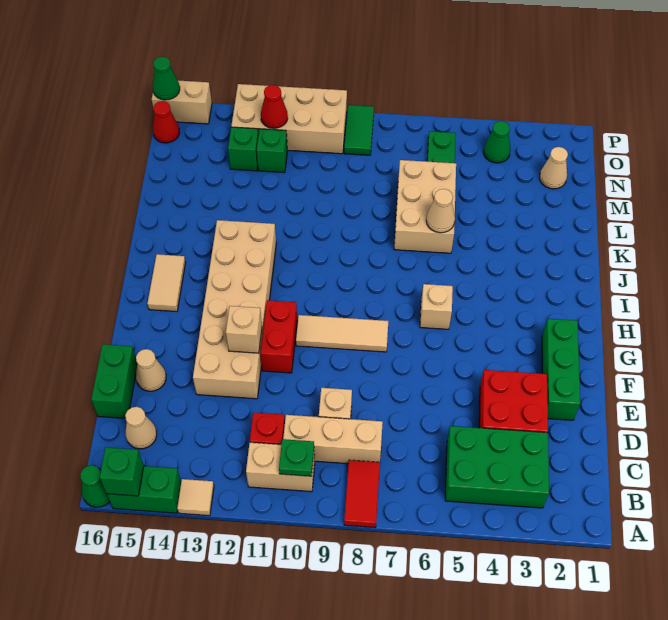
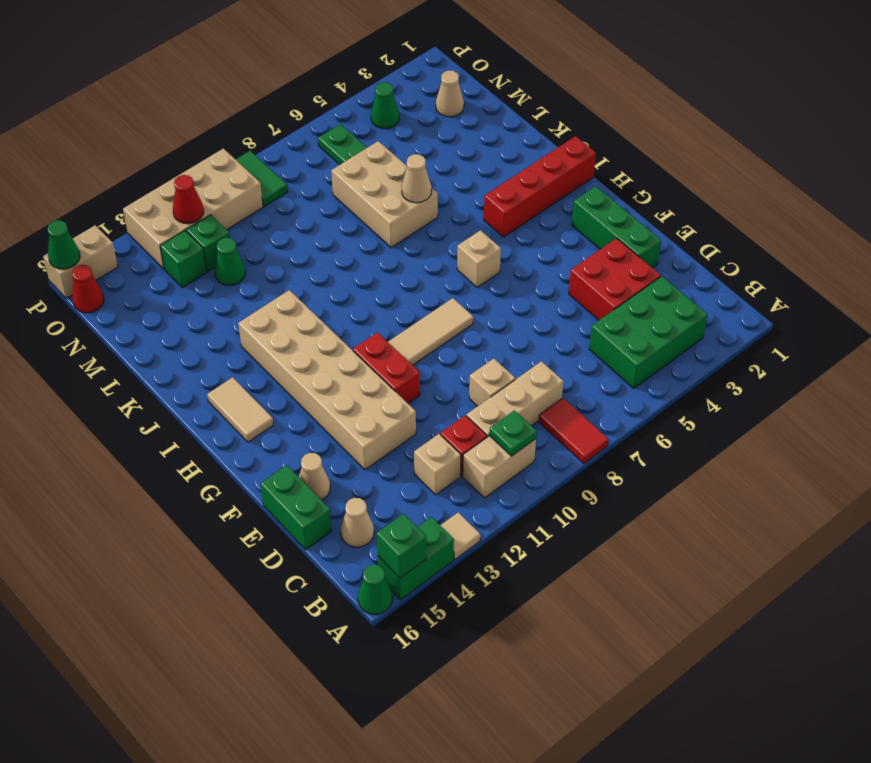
tan 1x1 brick [226,306,262,353] -> tan 1x1 brick moved to [414,434,461,495]
none -> red 1x4 brick [484,136,596,237]
none -> green 1x1 cone [215,238,245,286]

